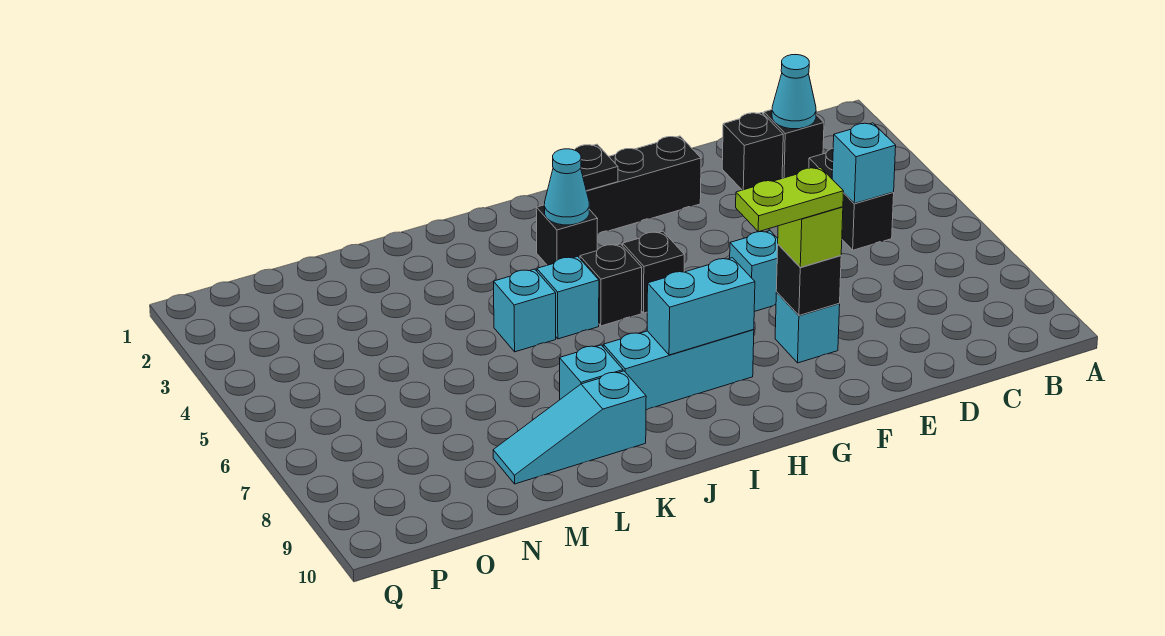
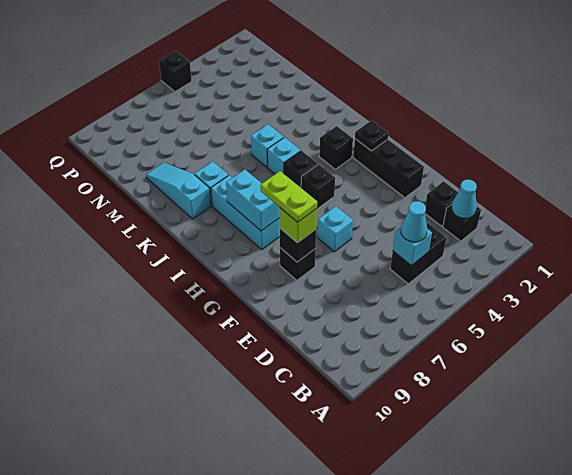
cyan 1x1 brick [775,292,840,363] -> black 1x1 brick [280,248,316,280]
cyan 1x1 cone [544,149,589,225] -> cyan 1x1 cone moved to [401,201,427,242]
none -> black 1x1 brick [159,51,192,92]

